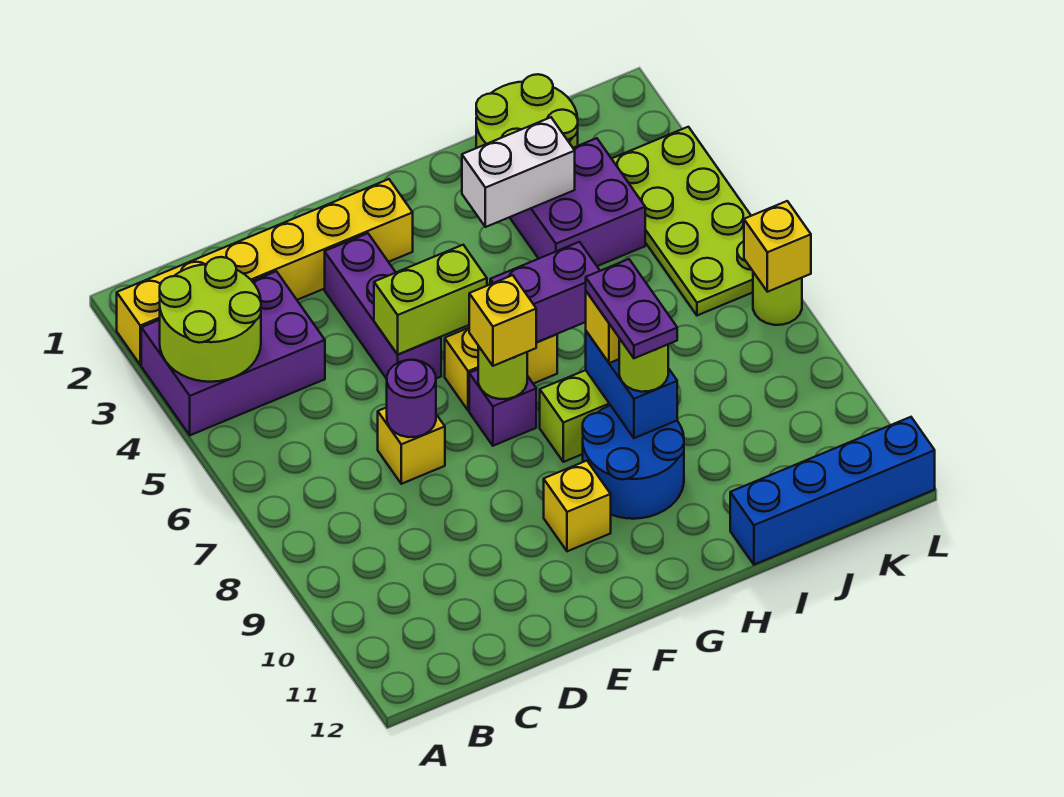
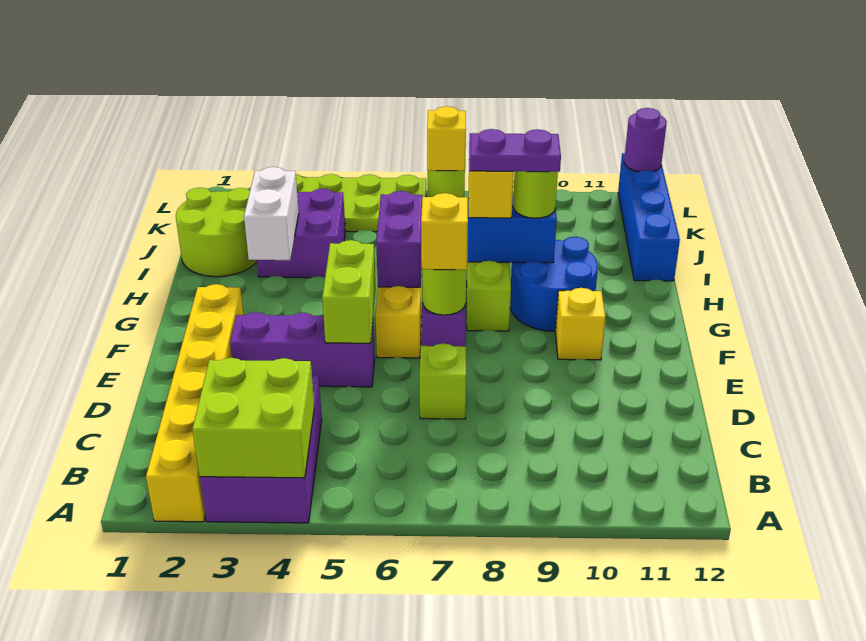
lime 2x2 round brick [160,257,261,382] -> lime 2x2 brick [192,358,314,478]
yellow 1x1 brick [378,407,445,484] -> lime 1x1 brick [420,343,466,419]
purple 1x1 round brick [387,360,436,437] -> purple 1x1 round brick moved to [624,108,667,172]

